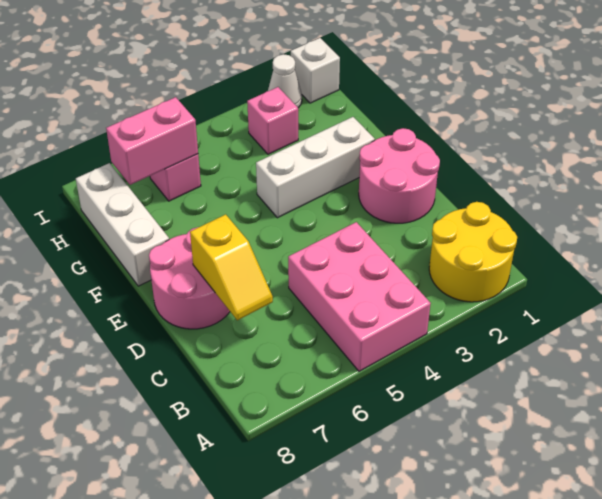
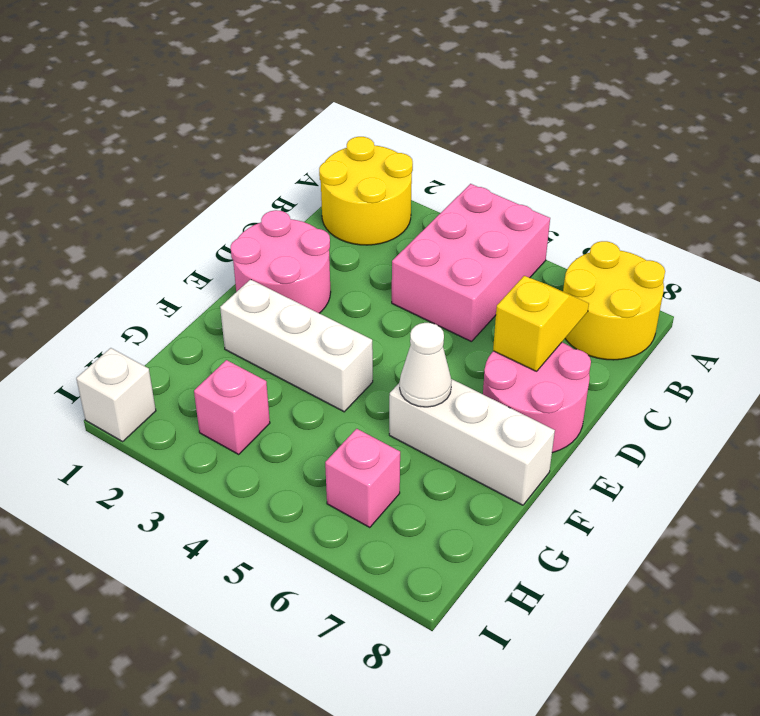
none -> yellow 2x2 round brick [563,241,665,360]
white 1x3 brick [76,163,169,286] -> white 1x3 brick turned to [389,379,555,505]
pink 1x2 brick [106,97,198,185] -> none
white 1x1 cone [268,54,302,108] -> white 1x1 cone moved to [400,323,452,407]

